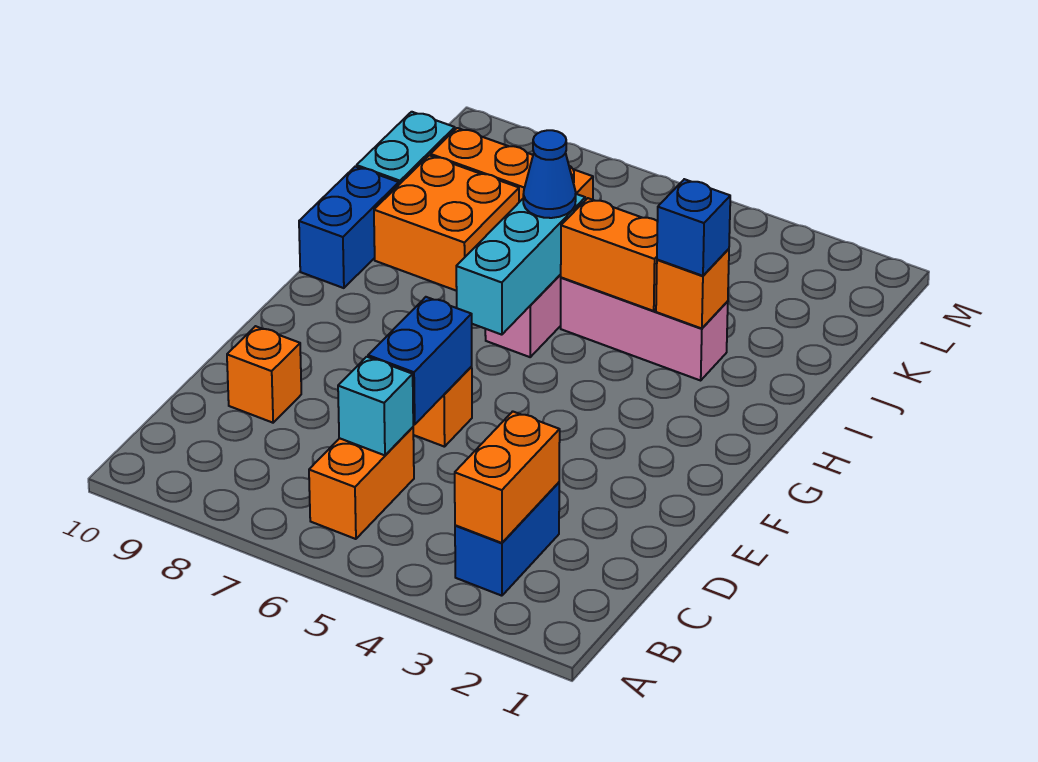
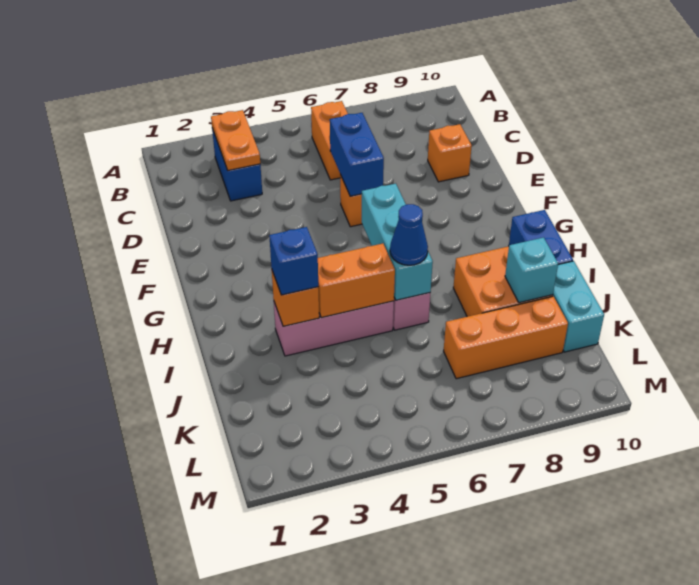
orange 1x2 brick [455,411,560,543] -> orange 1x2 plate [211,110,260,171]
cyan 1x1 brick [338,357,413,455] -> cyan 1x1 brick moved to [505,238,558,303]

